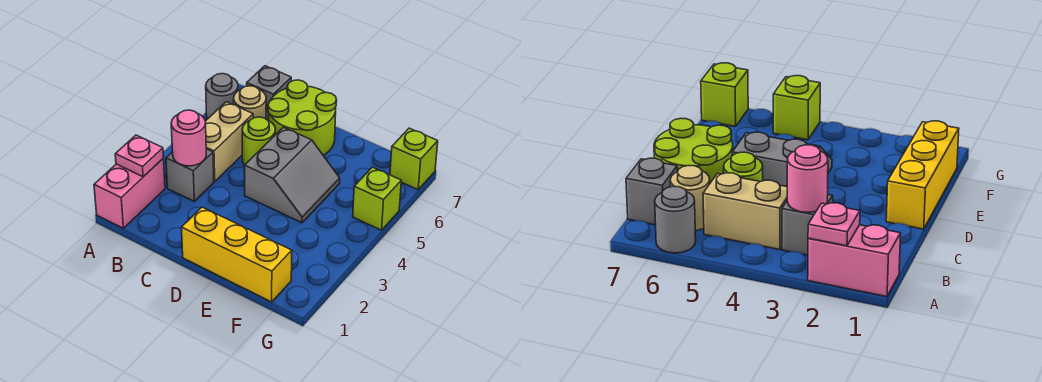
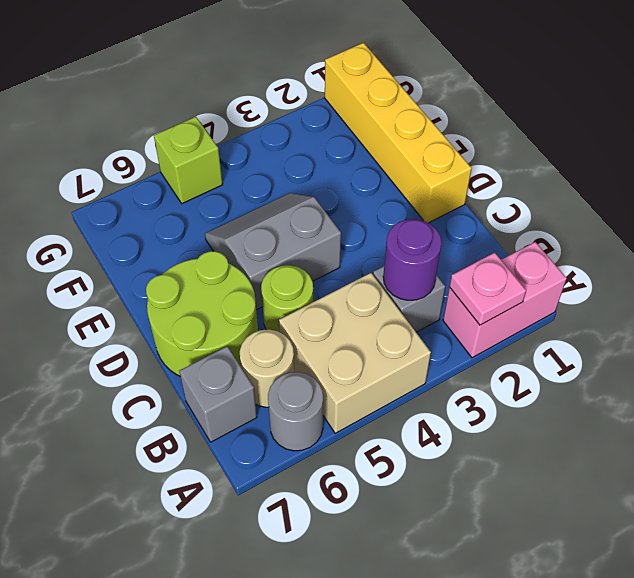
pink 1x1 round brick [171,110,206,166] -> purple 1x1 round brick [383,219,442,300]
tan 1x2 brick [205,102,253,181] -> tan 2x2 brick [279,273,431,433]
yellow 1x3 brick [181,207,292,302] -> yellow 1x4 brick [325,43,472,223]
lime 1x1 brick [390,128,438,190] -> none

